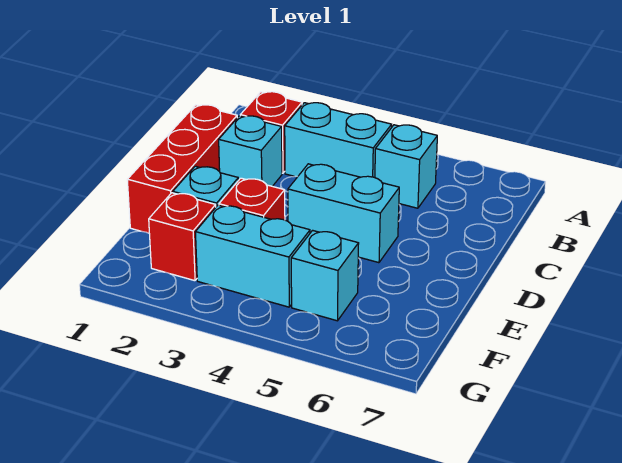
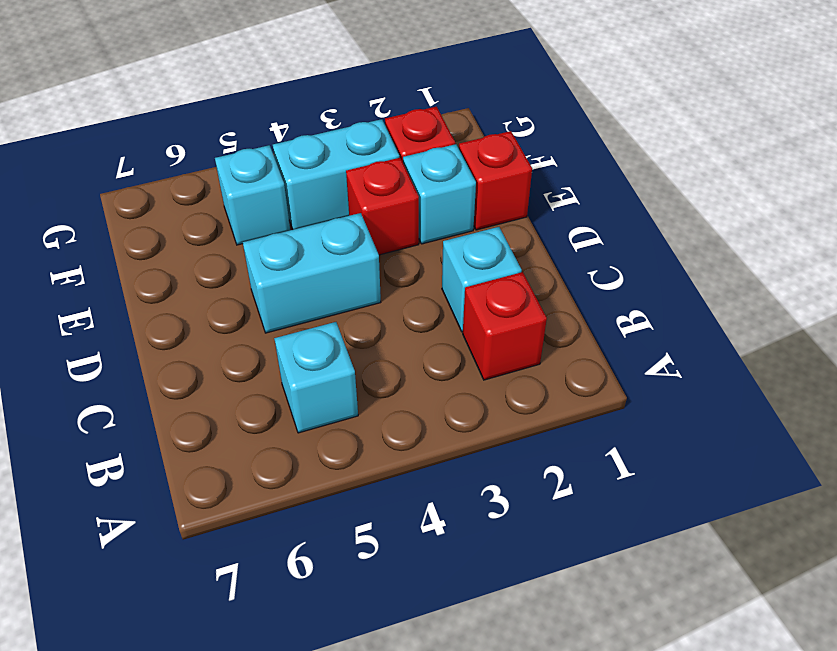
cyan 1x2 brick [285,103,392,178] -> none
red 1x3 brick [127,105,237,233] -> red 1x1 brick [459,131,532,230]

